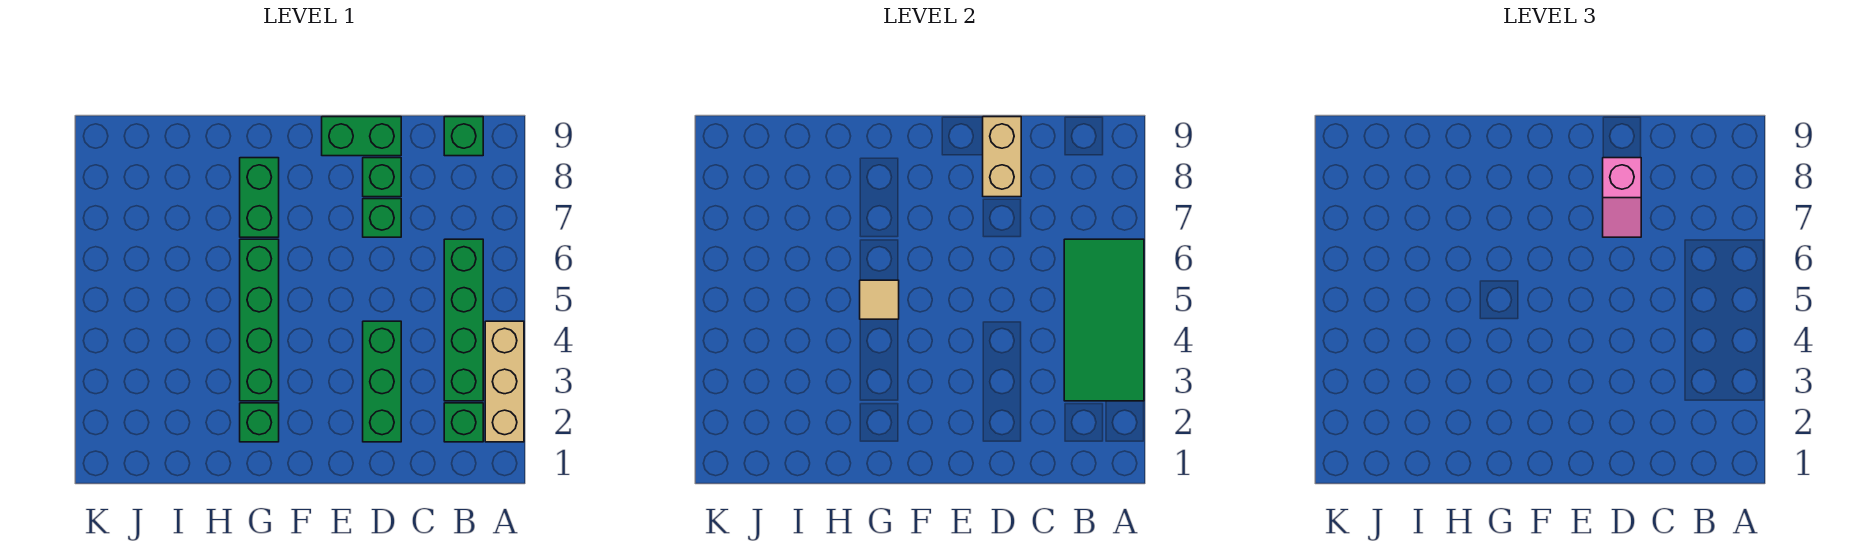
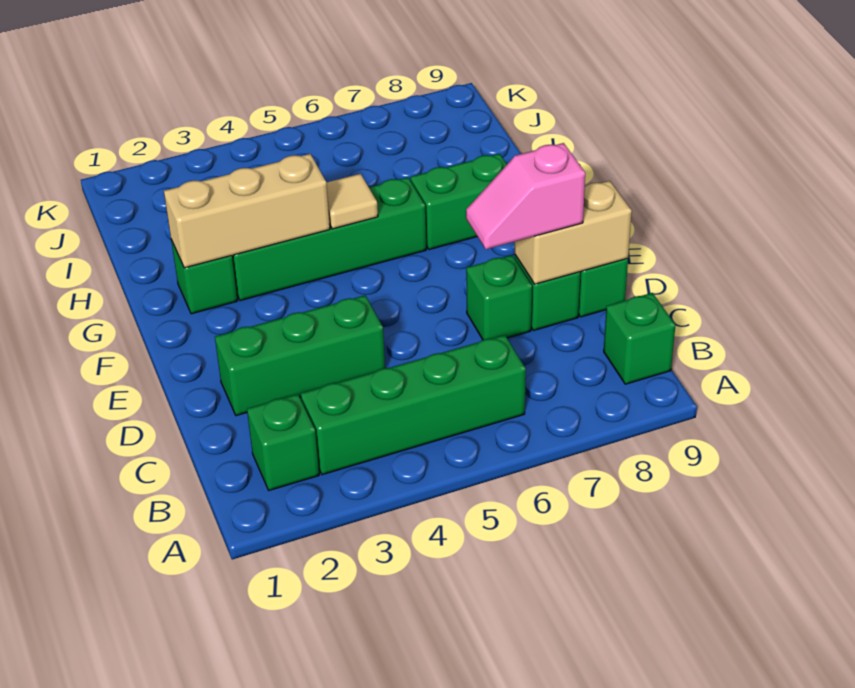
tan 1x3 brick [485,321,524,442] -> tan 1x3 brick moved to [164,154,330,268]
green 2x4 tile [1064,239,1144,401] -> none

